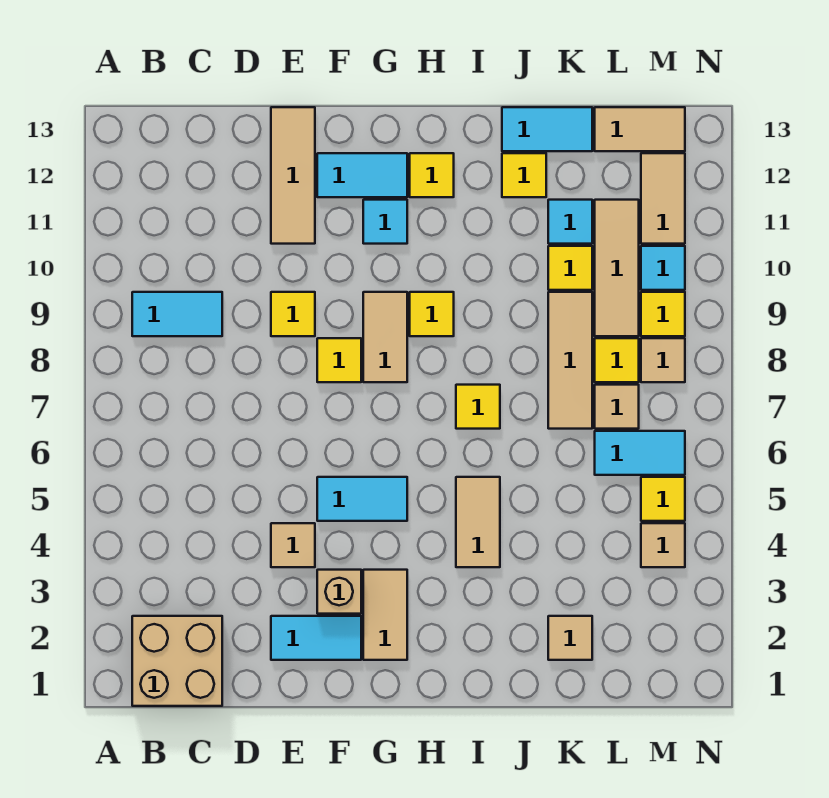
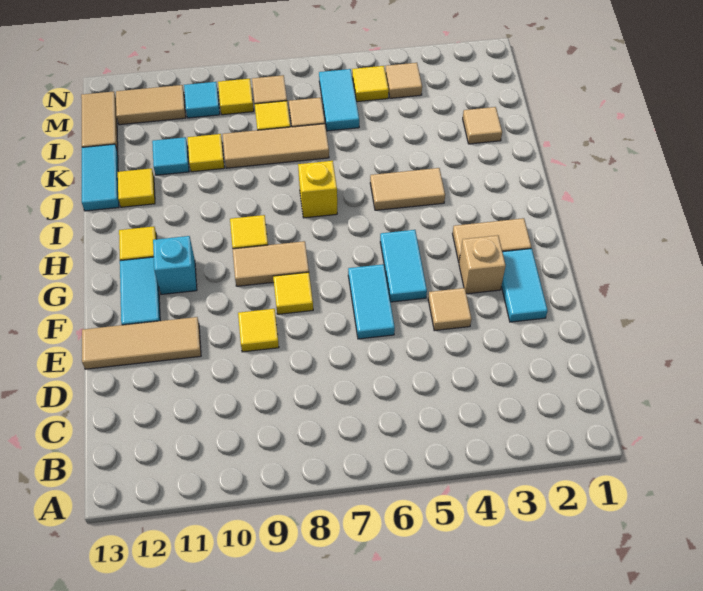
tan 2x2 brick [132,616,222,706] -> none
cyan 1x2 tile [132,292,222,336] -> cyan 1x2 tile moved to [348,264,395,339]
cyan 1x1 tile [363,200,407,244] -> cyan 1x1 brick [153,236,197,294]
yellow 1x1 tile [456,385,500,429] -> yellow 1x1 brick [298,161,337,218]
tan 1x3 tile [595,200,639,336] -> none

